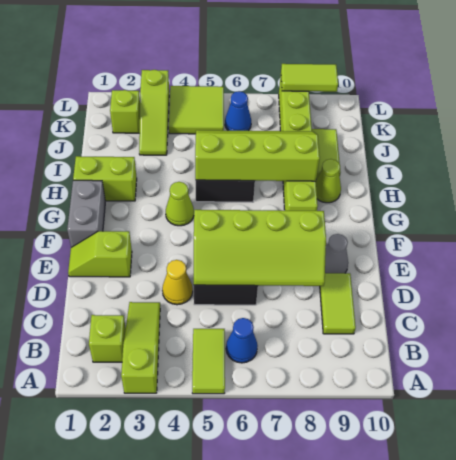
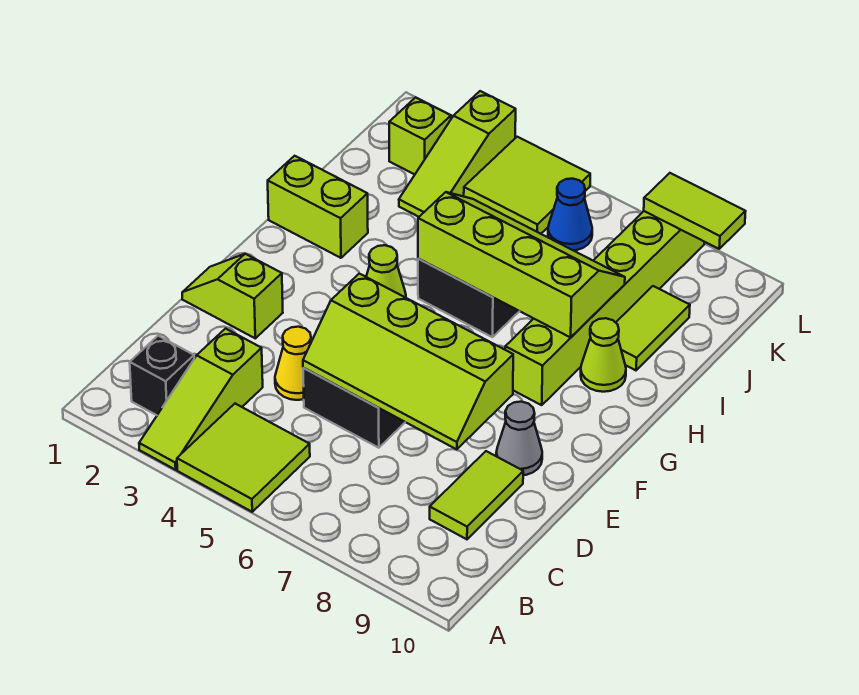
lime 1x3 slope [121,302,160,393] -> lime 1x3 slope turned to [139,329,263,470]
lime 1x2 tile [192,329,225,394] -> lime 2x2 tile [177,404,310,512]
lime 1x1 brick [89,315,126,362] -> black 1x1 brick [130,336,194,415]
blue 1x1 cone [226,318,258,363] -> none
grey 1x2 brick [67,180,105,247] -> none

